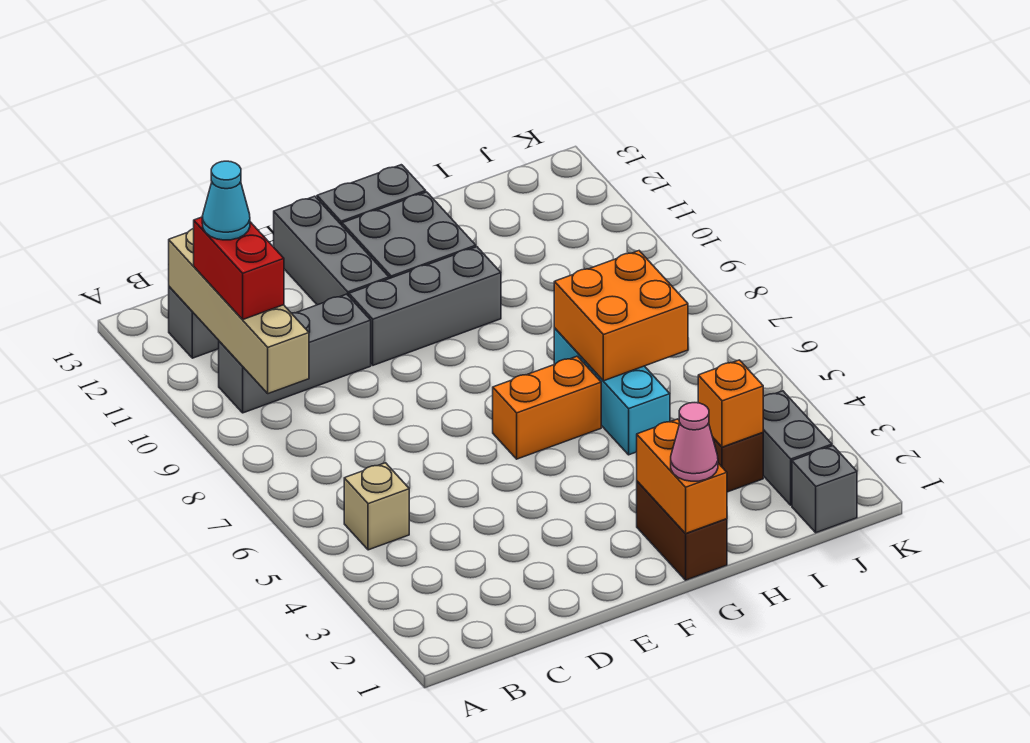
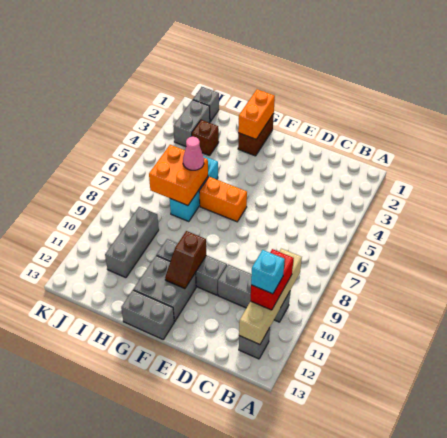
tan 1x1 brick [344,463,409,550] -> none
cyan 1x1 cone [202,161,250,240] -> cyan 1x1 brick [251,250,285,294]
grey 1x3 brick [274,196,389,305] -> grey 1x3 brick moved to [105,207,159,278]
none -> brown 1x2 slope [165,231,206,289]
pink 1x1 cone [671,403,718,481] -> pink 1x1 cone moved to [183,137,204,170]
orange 1x1 brick [698,360,763,447] -> none

